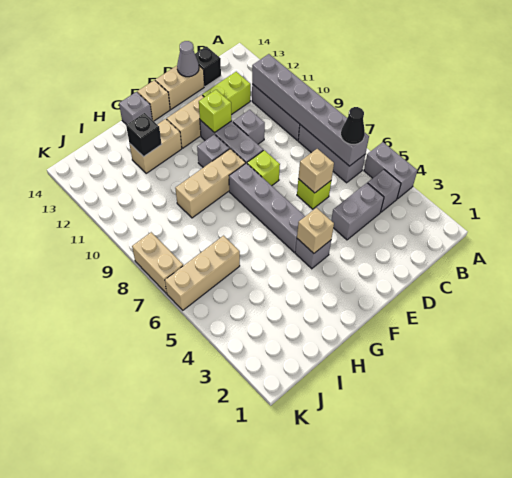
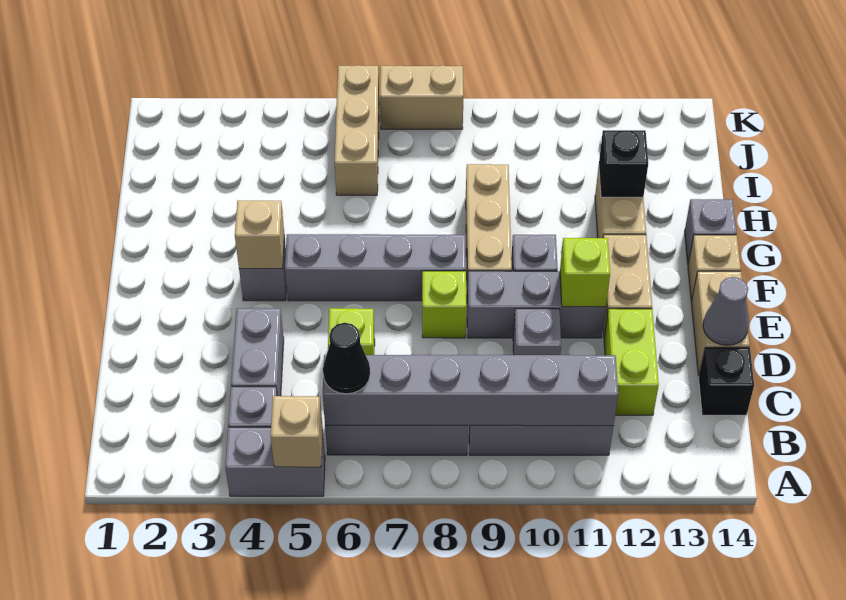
tan 1x1 brick [298,149,334,193] -> tan 1x1 brick moved to [271,396,323,467]

